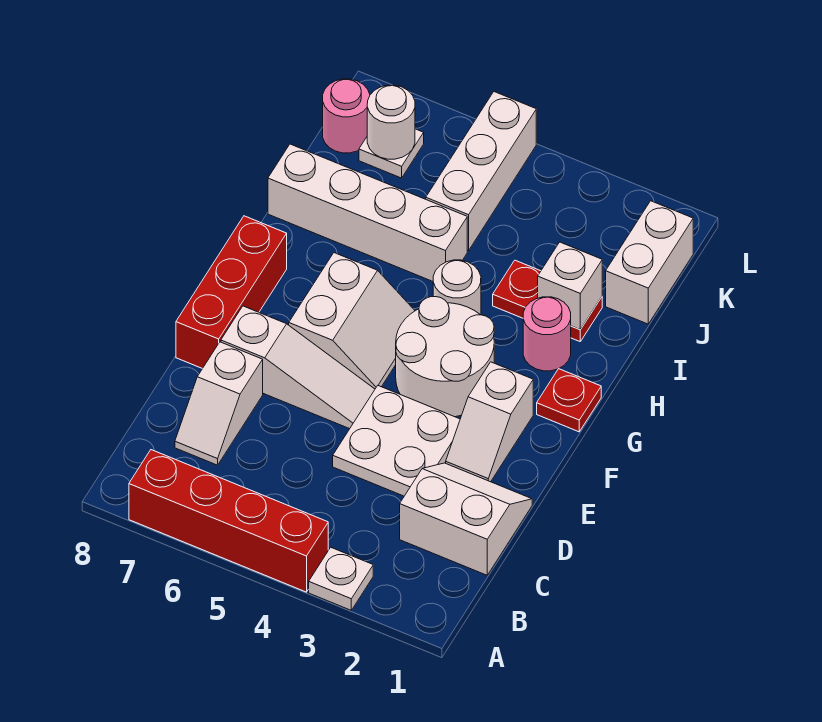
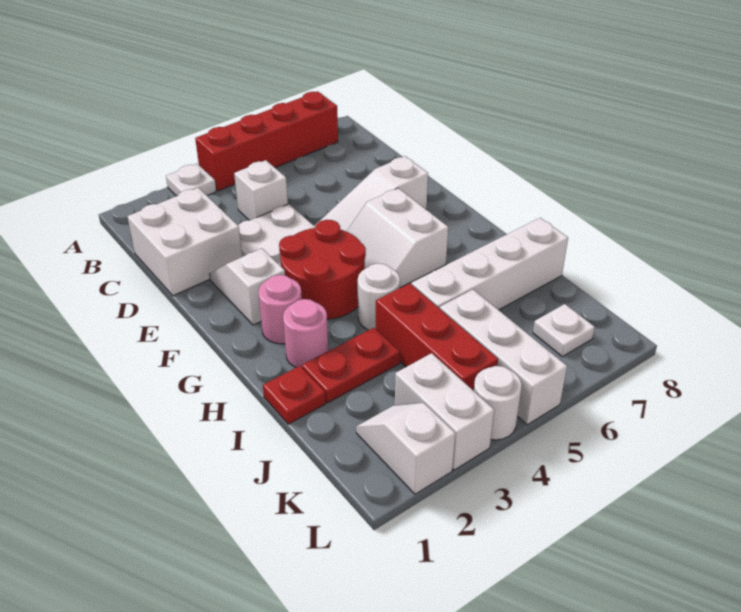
white 2x2 slope [400,463,532,575] -> white 2x2 brick [127,188,242,296]
white 1x2 slope [175,342,263,465] -> white 1x2 slope moved to [356,403,455,494]
red 1x3 brick [176,216,287,368] -> red 1x3 brick moved to [376,283,498,391]
white 2x2 round brick [396,297,494,417] -> red 2x2 round brick [279,220,366,319]
red 1x1 plate [537,369,601,432] -> red 1x1 plate moved to [263,366,326,424]
white 1x1 brick [538,242,602,329] -> white 1x1 brick moved to [234,160,288,220]
white 1x2 brick [606,201,693,324] -> white 1x2 brick moved to [395,353,494,470]
white 1x1 round brick [367,85,415,159] -> white 1x1 round brick moved to [474,366,522,440]
pink 1x1 round brick [323,79,370,153] -> pink 1x1 round brick moved to [258,275,302,344]

